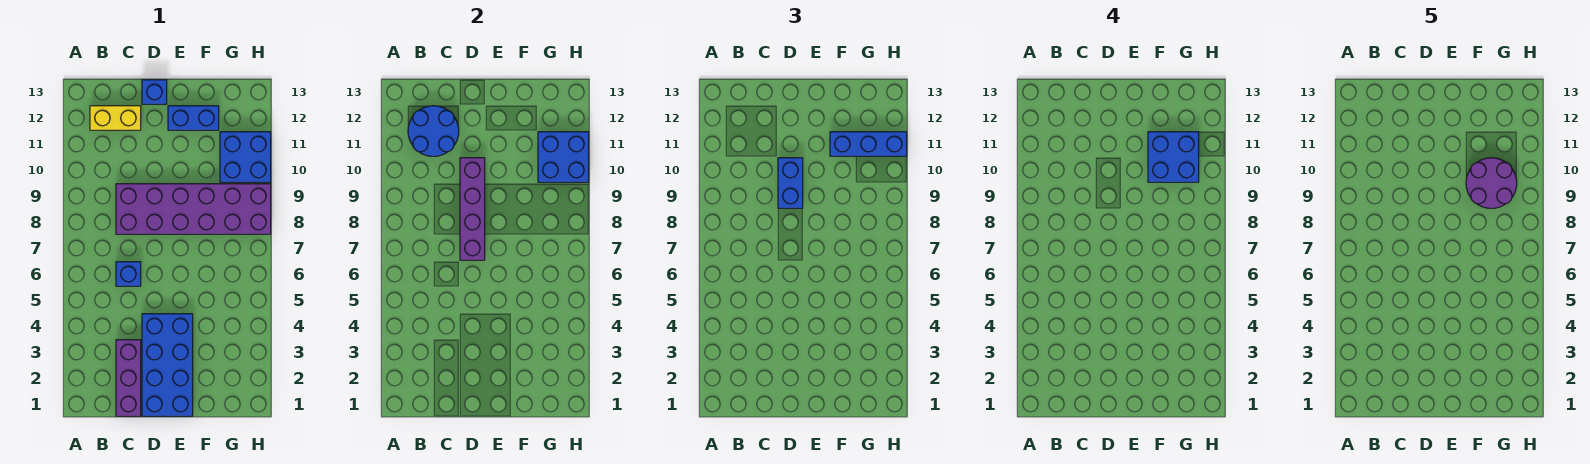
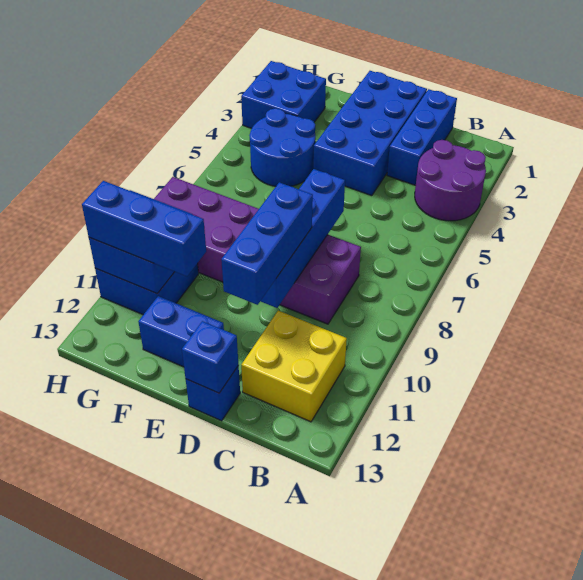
blue 2x2 round brick [408,106,459,156] -> blue 2x2 round brick moved to [250,108,315,186]
yellow 1x2 brick [90,106,141,130] -> yellow 2x2 brick [241,311,347,422]
purple 1x3 brick [116,340,141,416] -> blue 1x3 brick [387,89,457,185]
blue 1x1 brick [116,262,141,286] -> blue 1x1 brick moved to [182,321,238,393]
purple 1x4 brick [460,158,485,260] -> blue 1x4 brick [261,169,345,308]
blue 1x2 brick [778,158,803,208] -> blue 1x3 brick [221,182,313,305]
purple 2x2 round brick [1466,158,1517,208] -> purple 2x2 round brick moved to [415,140,486,221]
blue 2x2 brick [1148,132,1199,182] -> blue 2x2 brick moved to [241,61,326,128]

